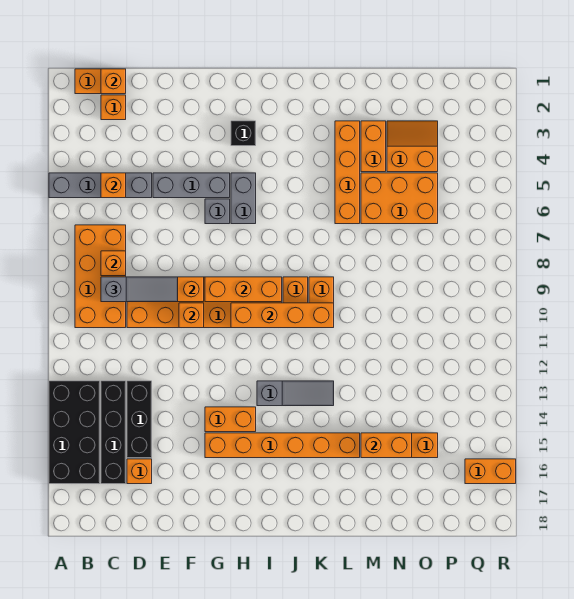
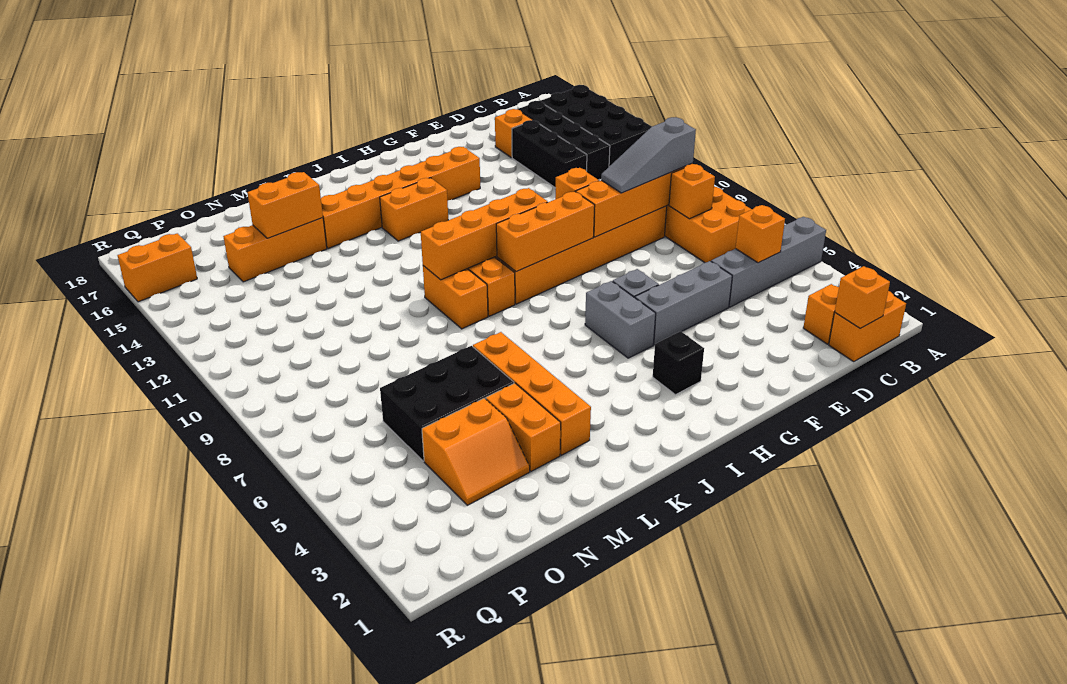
orange 1x2 brick [205,407,256,432] -> orange 1x2 brick moved to [380,178,448,241]
grey 1x3 slope [257,381,334,406] -> none
orange 2x3 brick [361,173,438,224] -> black 2x3 brick [380,346,514,461]

